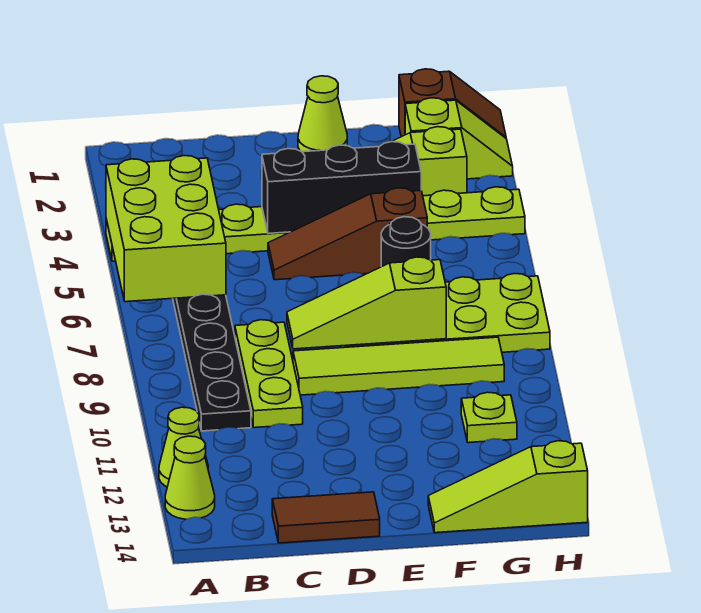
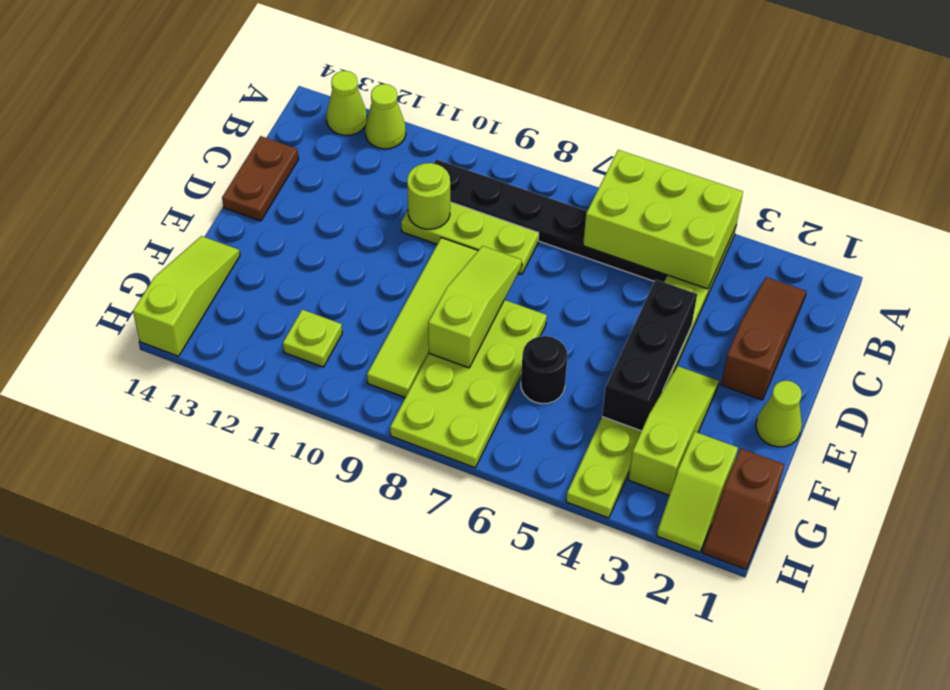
none -> lime 1x1 round brick [407,163,450,229]
brown 1x2 tile [272,492,380,543] -> brown 1x2 plate [222,136,299,221]
brown 1x3 slope [268,188,427,280] -> brown 1x3 slope moved to [721,277,806,400]

